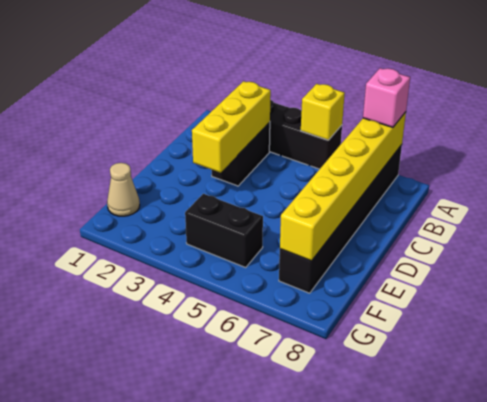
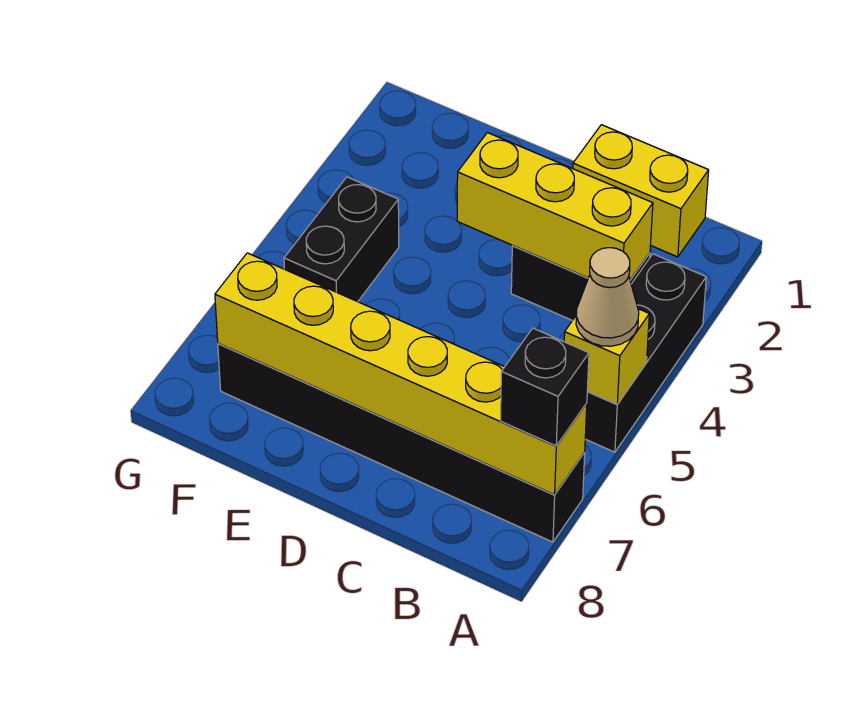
pink 1x1 brick [363,68,410,127] -> black 1x1 brick [500,328,589,446]
none -> yellow 1x2 brick [573,125,709,257]
tan 1x1 cone [107,163,140,216] -> tan 1x1 cone moved to [576,248,639,346]

